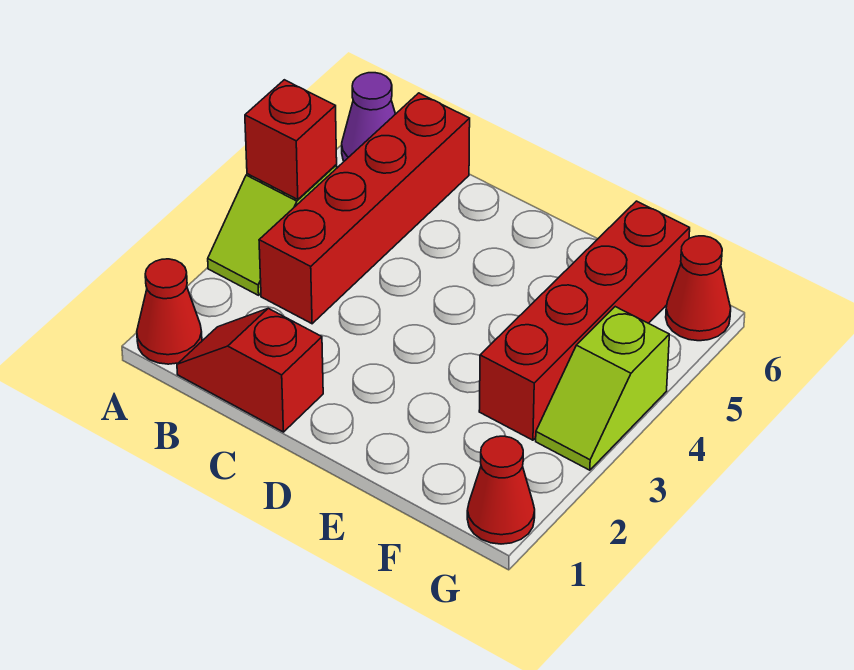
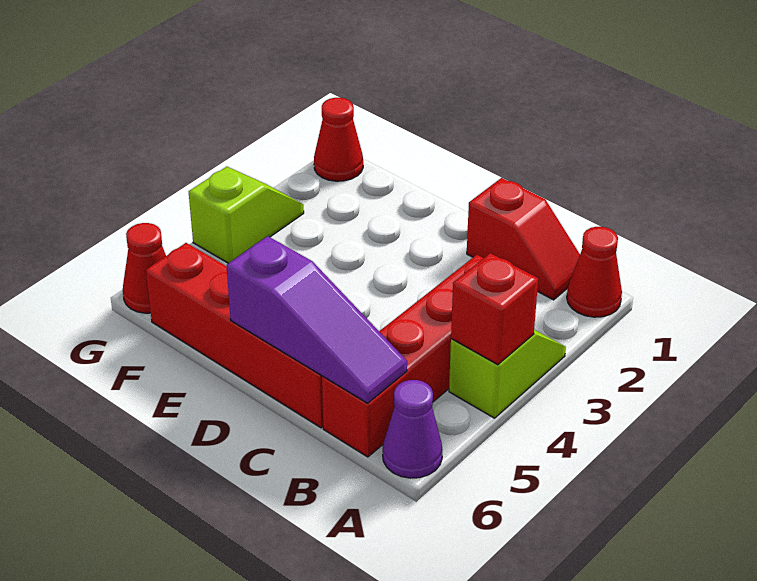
none -> purple 1x3 slope [226,236,407,403]
red 1x4 brick [479,201,690,440] -> red 1x4 brick turned to [146,243,323,428]

